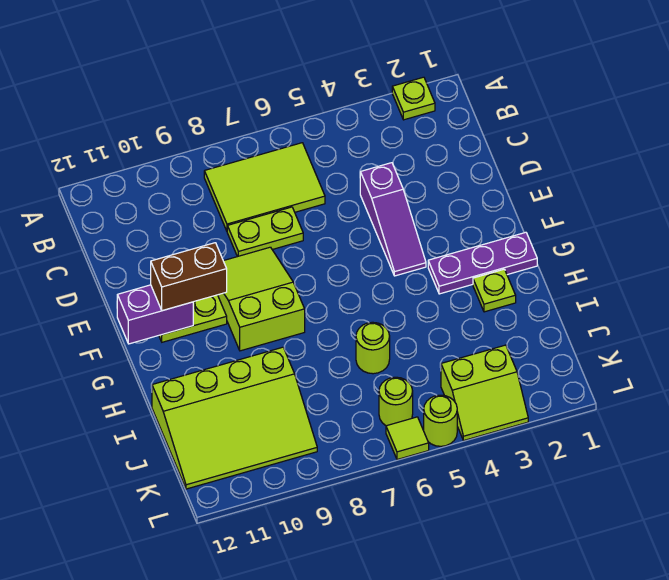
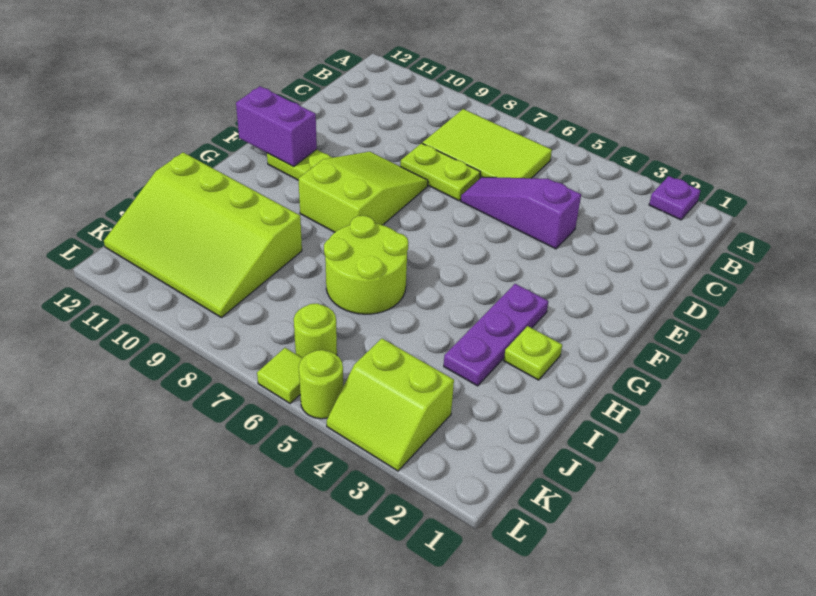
lime 1x1 plate [392,77,435,120] -> purple 1x1 plate [649,176,701,220]
purple 1x3 slope [360,163,426,276] -> purple 1x3 slope turned to [461,177,581,249]
brown 1x2 brick [151,243,227,311] -> none
purple 1x3 plate [428,232,537,294] -> purple 1x3 plate turned to [444,284,548,386]
lime 1x1 round brick [356,322,390,374] -> lime 2x2 round brick [324,216,408,314]

